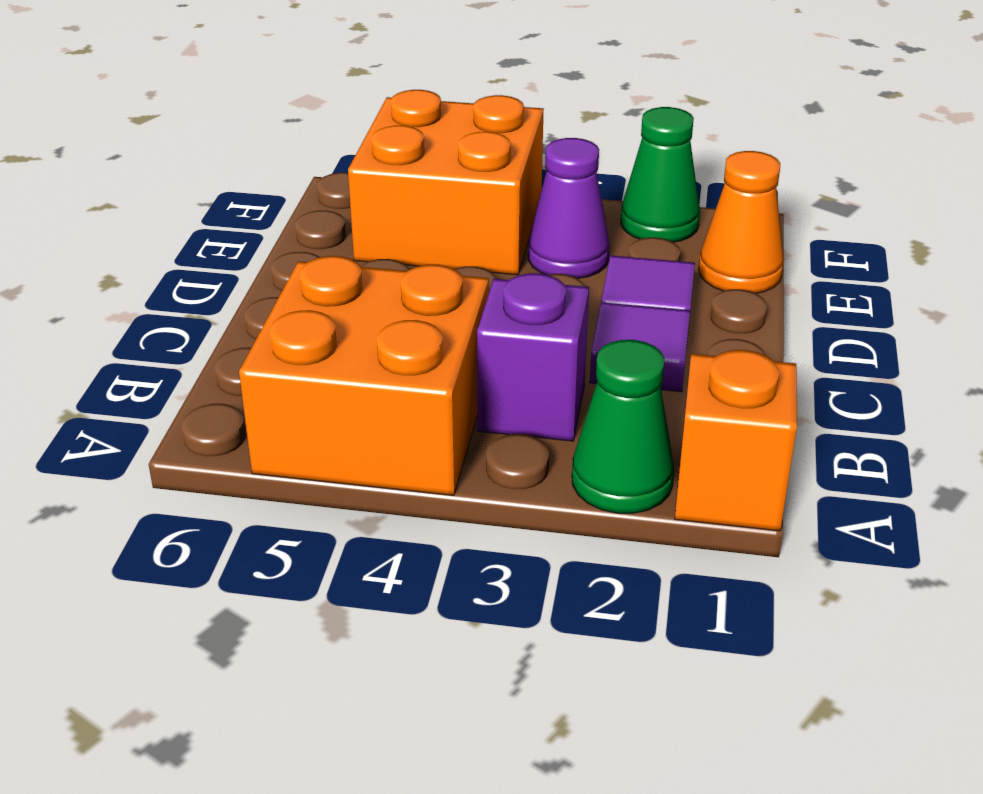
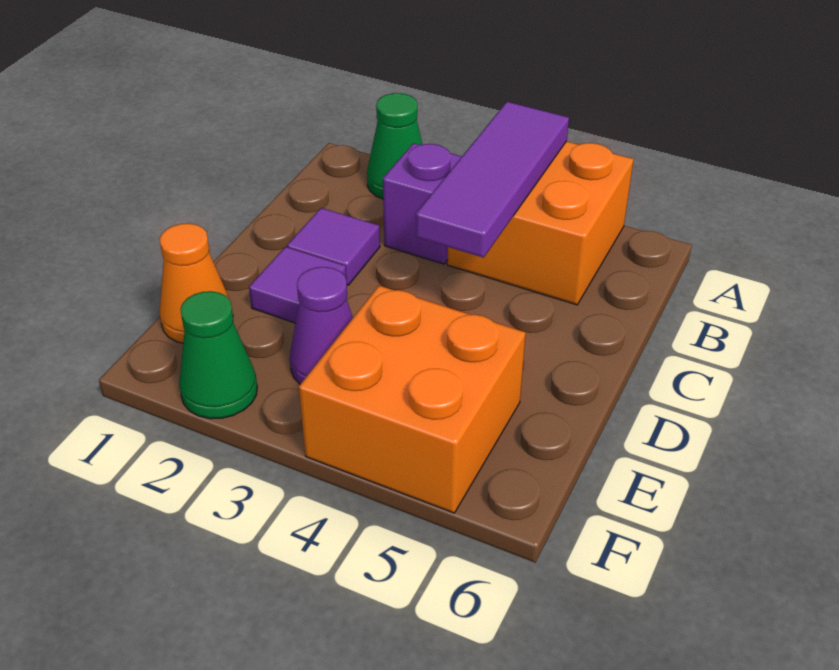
orange 1x1 brick [675,350,797,531] -> none
none -> purple 1x3 tile [416,102,569,258]

